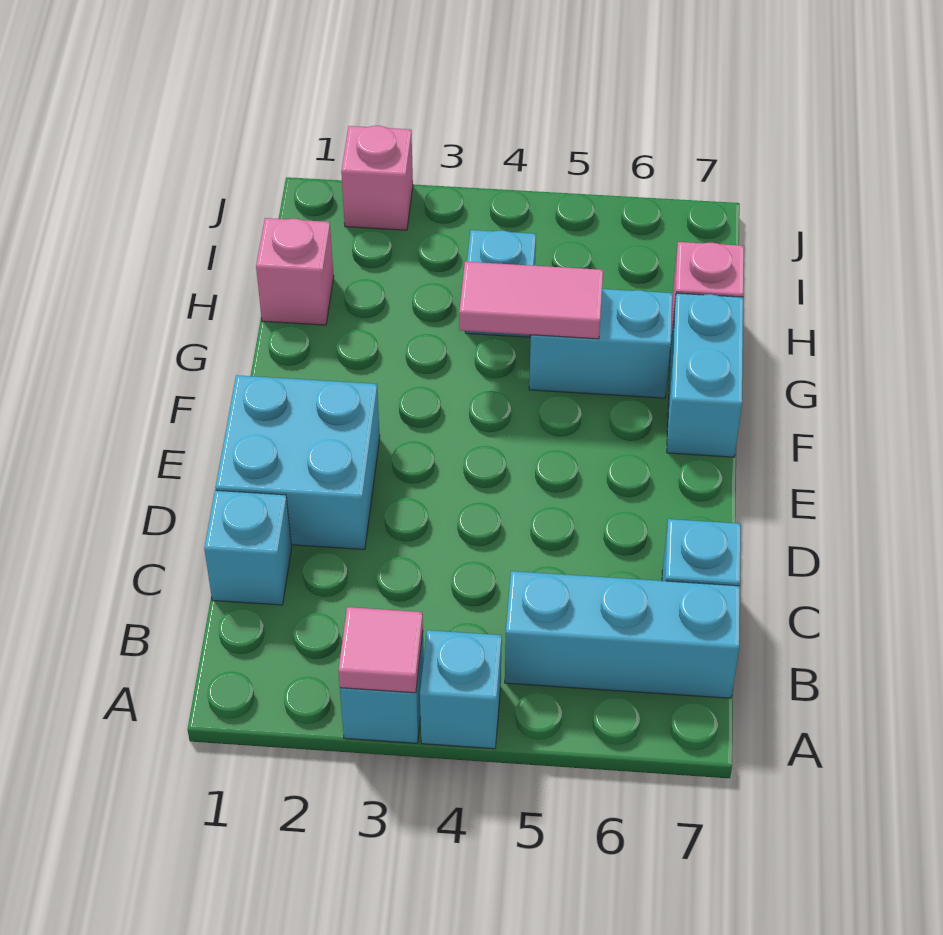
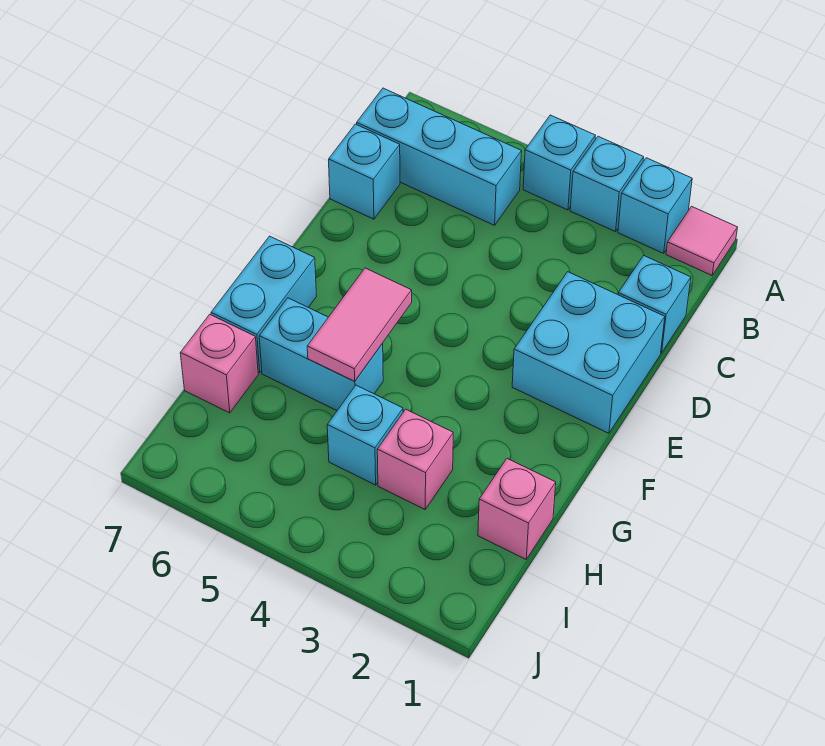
none -> cyan 1x1 brick [618,158,692,253]
pink 1x1 tile [338,607,423,693] -> pink 1x1 tile moved to [666,207,738,275]
pink 1x2 tile [459,262,603,339] -> pink 1x2 tile turned to [307,268,412,381]
pink 1x1 brick [341,126,413,230] -> pink 1x1 brick moved to [377,409,453,509]

